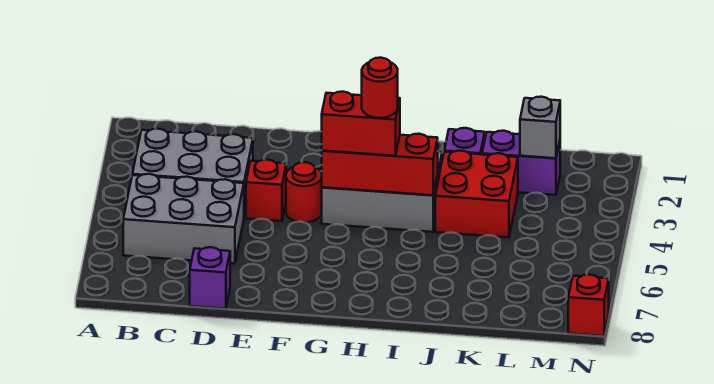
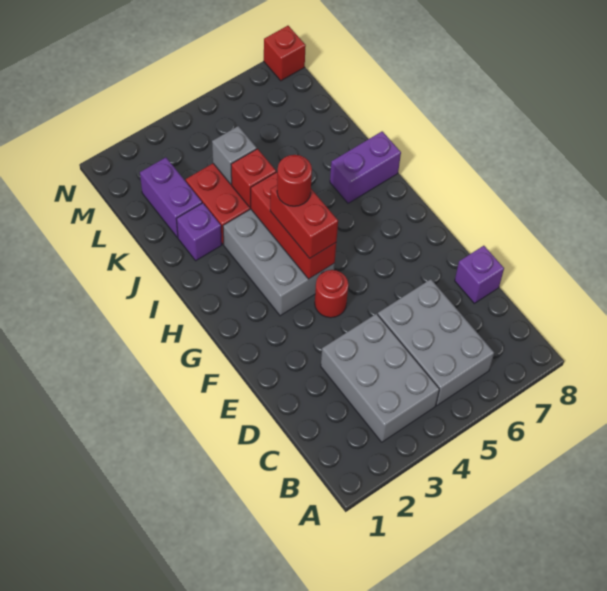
red 1x1 brick [246,160,286,221] -> red 1x1 brick moved to [231,149,276,207]
none -> purple 1x2 brick [330,131,401,203]
grey 1x1 brick [520,97,560,158] -> grey 1x1 brick moved to [212,126,257,184]

